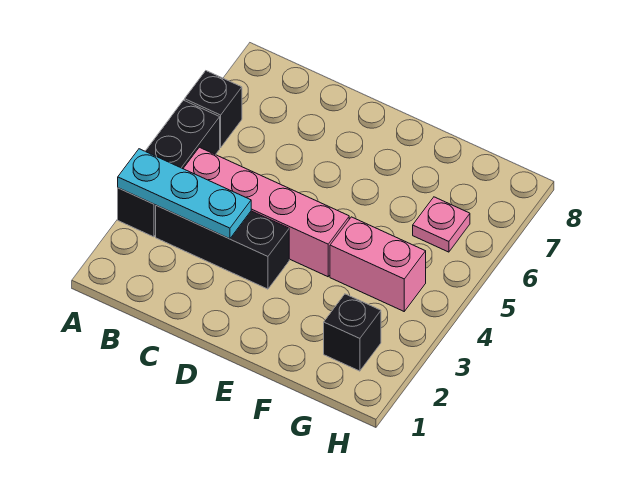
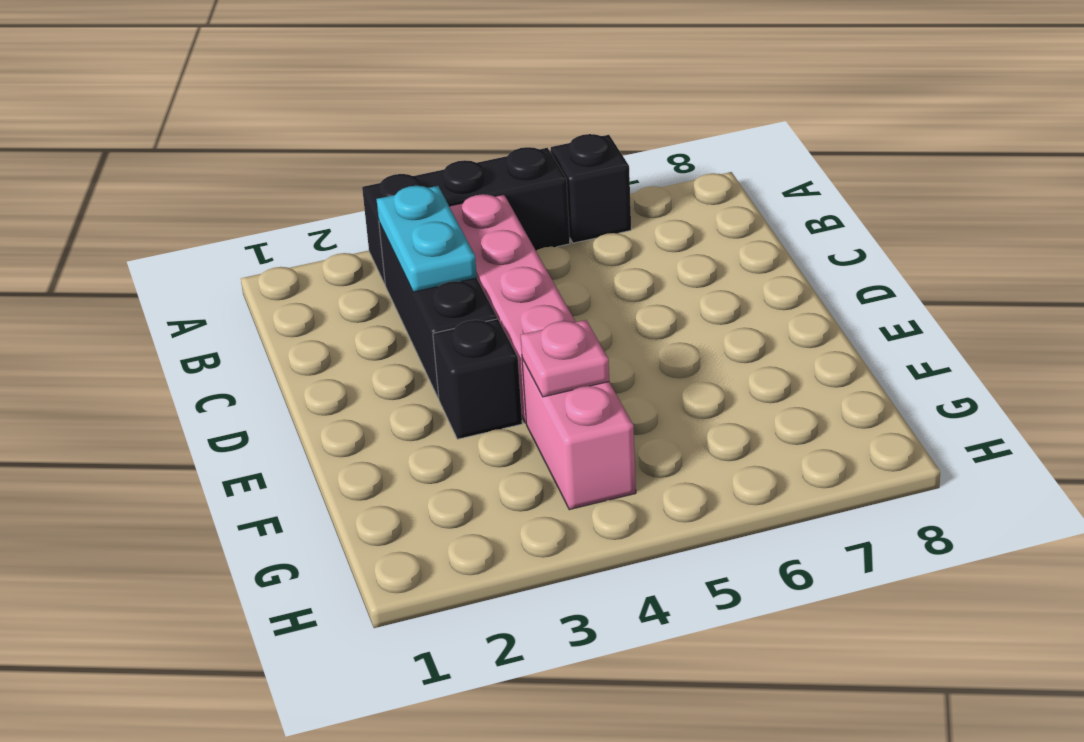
cyan 1x3 plate [118,149,251,239] -> cyan 1x2 plate [377,186,477,292]
black 1x1 brick [324,294,381,371] -> black 1x1 brick moved to [433,319,522,439]
pink 1x1 plate [413,197,470,252] -> pink 1x1 plate moved to [521,320,609,397]

